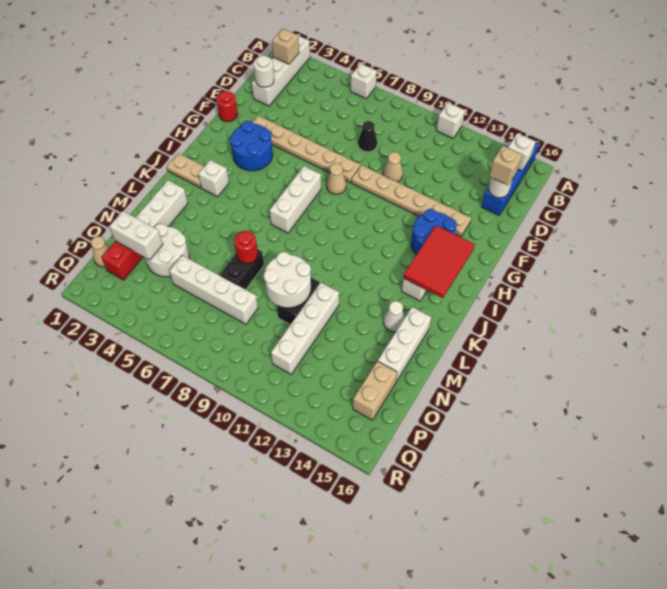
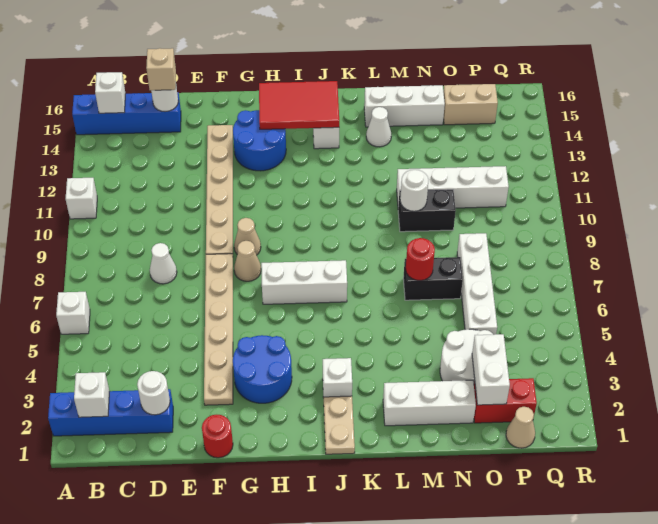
white 1x4 brick [252,36,310,106] -> blue 1x4 brick [48,389,173,436]
tan 1x1 brick [272,28,299,64] -> white 1x1 brick [74,372,109,417]
black 1x1 cone [358,121,377,152] -> white 1x1 cone [150,243,177,284]
tan 1x1 cone [383,152,403,182] -> tan 1x1 cone moved to [234,218,261,255]
white 2x2 round brick [264,252,311,308] -> white 1x1 round brick [400,170,428,211]

